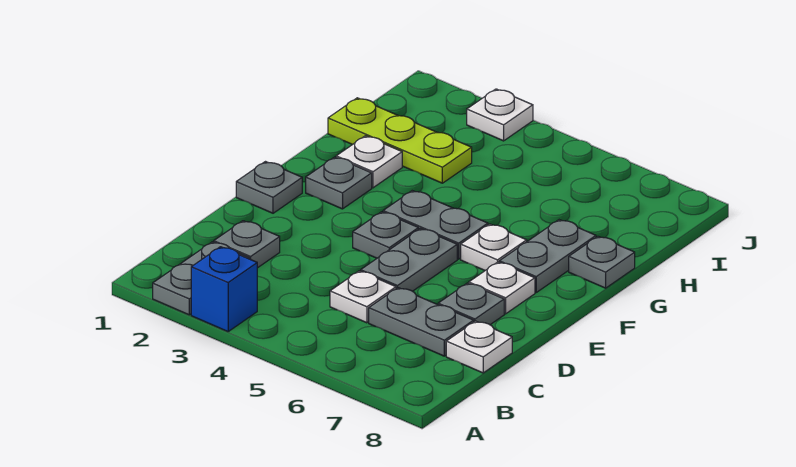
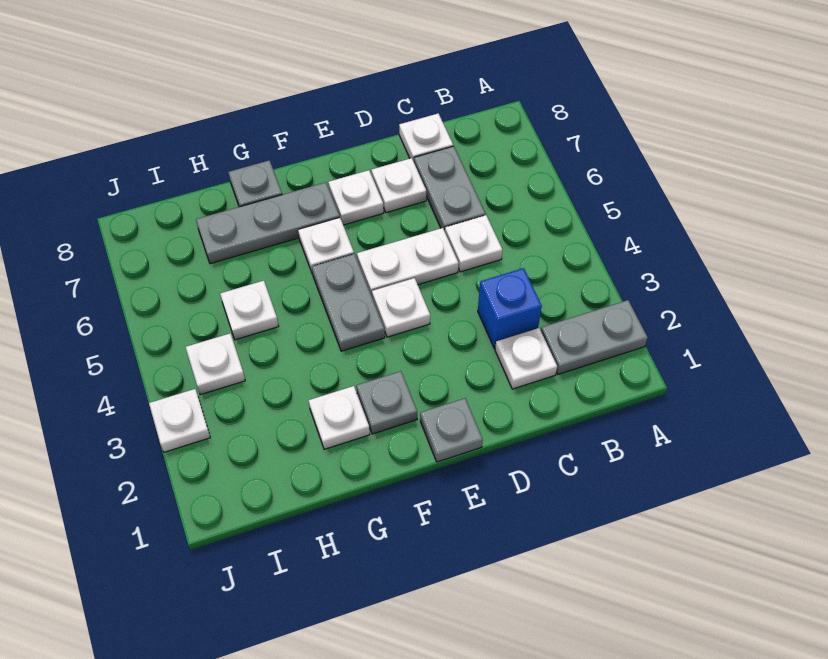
blue 1x1 brick [191,247,257,332] -> blue 1x1 brick moved to [478,268,542,349]
grey 1x1 plate [214,221,280,268] -> white 1x1 plate [495,328,557,389]
grey 1x2 plate [361,229,457,291] -> white 1x2 plate [357,228,459,296]
grey 1x1 plate [438,283,504,325] -> white 1x1 plate [371,158,426,213]
grey 1x1 plate [353,212,419,258] -> white 1x1 plate [372,278,430,337]
grey 1x2 plate [499,220,596,292] -> grey 1x3 plate [196,182,340,264]
lime 1x3 plate [328,98,472,183] -> none
none -> white 1x1 plate [220,281,279,340]
none -> white 1x1 plate [186,333,245,395]

